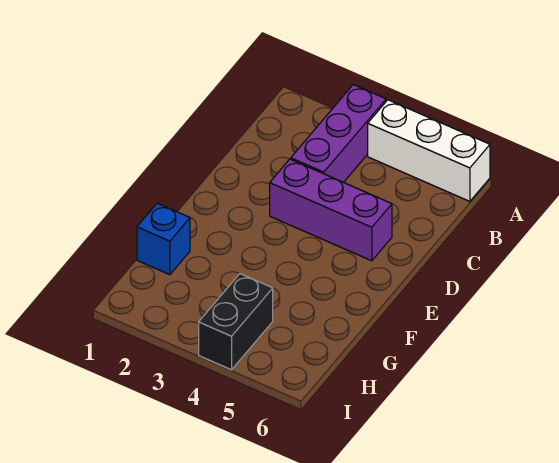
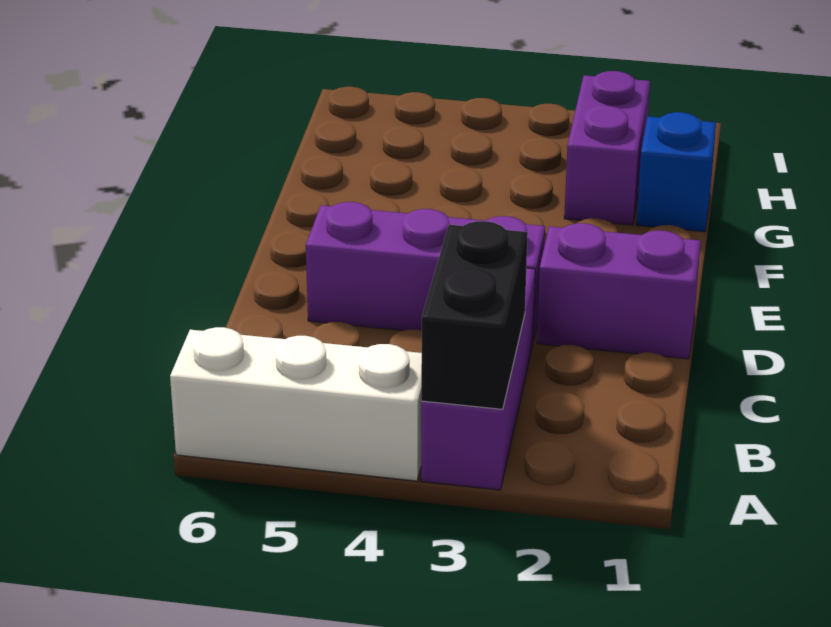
none -> purple 1x2 brick [537,223,701,359]
none -> purple 1x2 brick [564,71,650,225]
black 1x2 brick [199,274,273,370] -> black 1x2 brick moved to [421,221,528,409]

